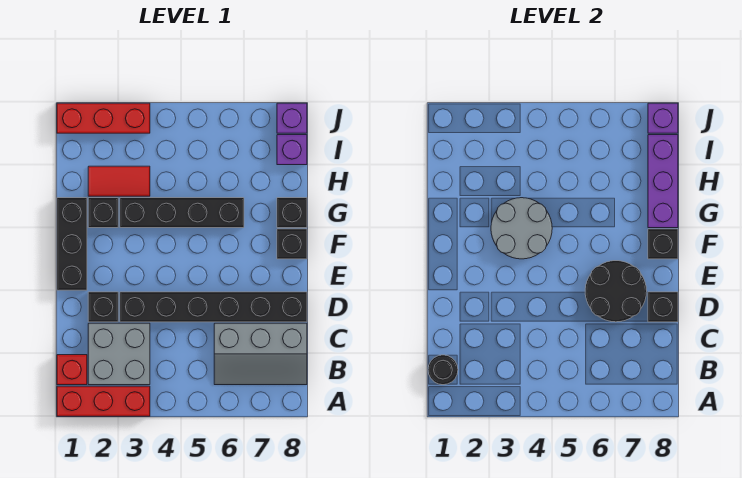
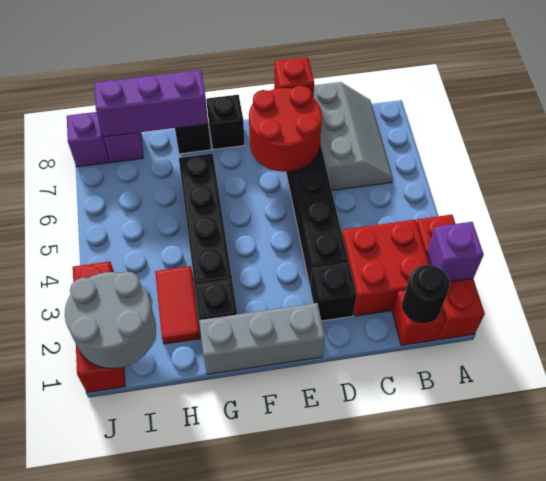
grey 2x2 brick [88,323,150,385] -> red 2x2 brick [342,220,429,316]
black 2x2 round brick [585,261,647,322] -> red 2x2 round brick [249,86,322,172]
black 1x1 brick [648,292,678,322] -> red 1x1 brick [274,57,314,97]
black 1x3 brick [57,198,87,290] -> grey 1x3 brick [199,303,325,374]
grey 2x2 round brick [491,198,552,259] -> grey 2x2 round brick moved to [65,272,156,369]
black 1x1 brick [648,229,678,259] -> none
purple 1x1 brick [648,103,678,133] -> purple 1x1 brick moved to [427,222,484,282]

